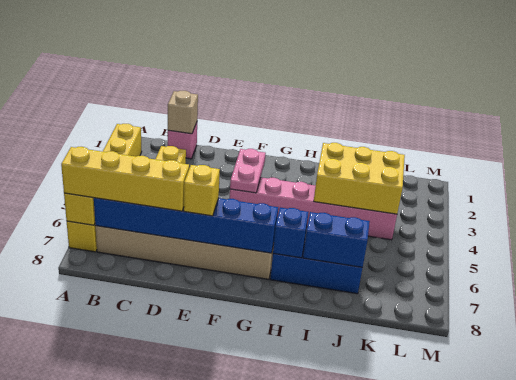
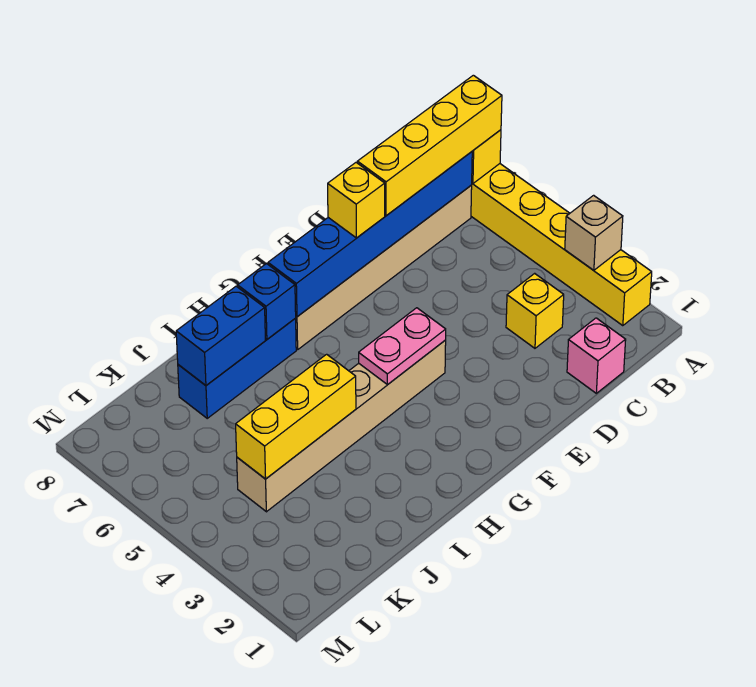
tan 1x1 brick [168,91,198,134] -> tan 1x1 brick moved to [565,195,623,270]
pink 1x2 plate [230,149,266,193] -> pink 1x2 plate turned to [359,308,446,385]
pink 1x6 brick [229,177,397,240] -> tan 1x6 brick [237,340,446,512]
yellow 2x3 brick [314,143,405,214] -> yellow 1x3 brick [236,354,356,479]

